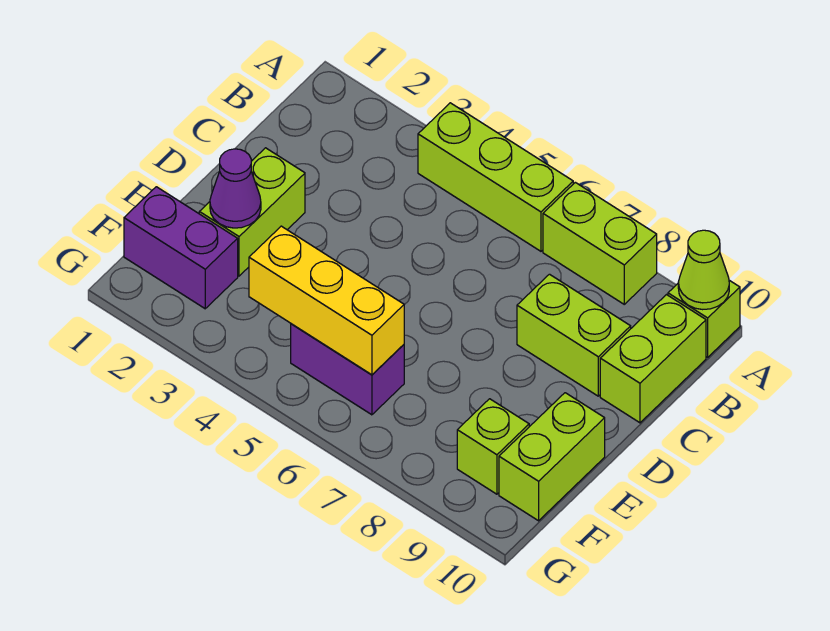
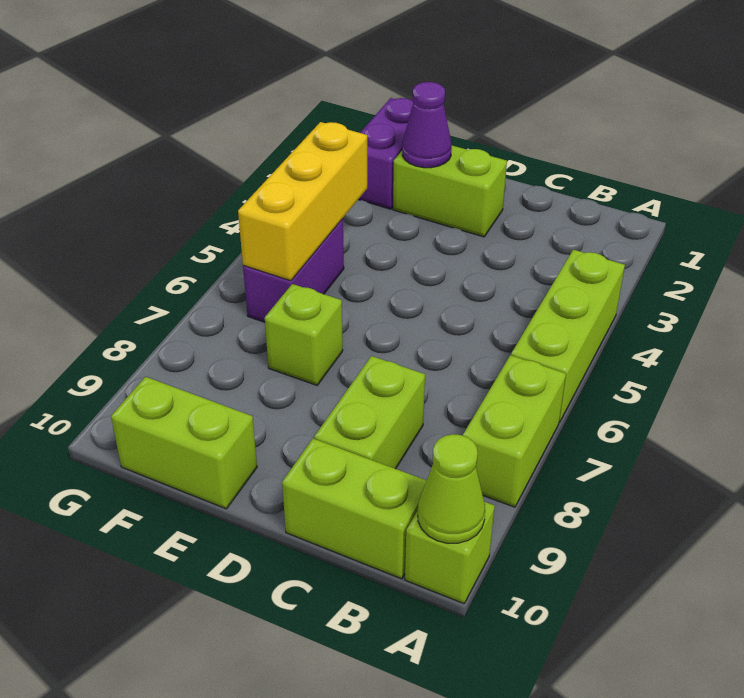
lime 1x1 brick [457,399,529,494] -> lime 1x1 brick moved to [265,284,343,385]

